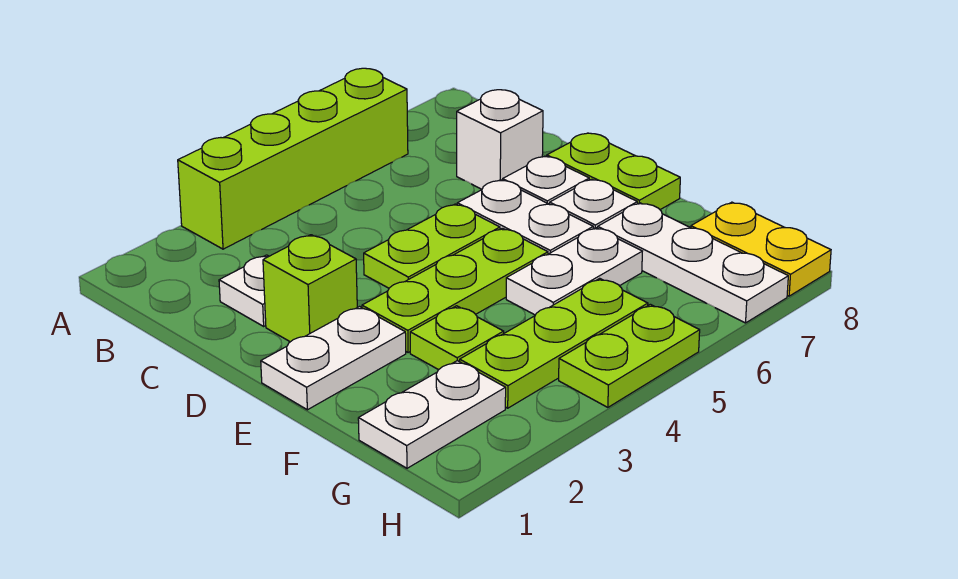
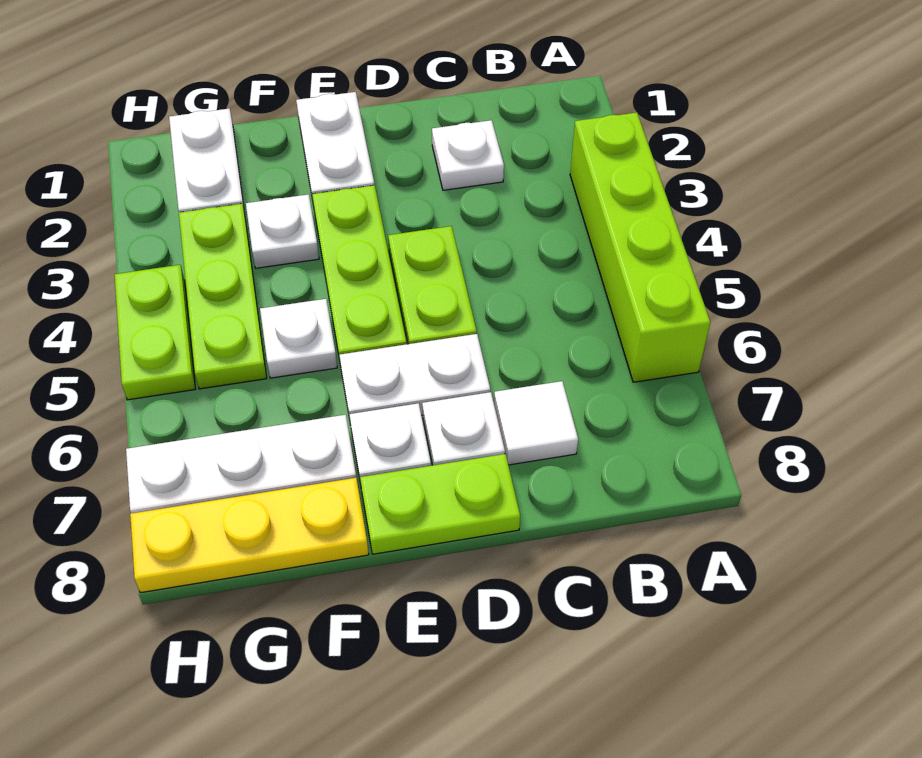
white 1x1 brick [457,90,543,189] -> white 1x1 tile [494,381,578,465]
lime 1x1 brick [263,235,357,342] -> none
lime 1x1 plate [410,306,504,370] -> white 1x1 plate [246,194,319,268]
white 1x2 plate [506,228,642,315] -> white 1x1 plate [260,299,337,378]
yellow 1x2 plate [691,202,831,296] -> yellow 1x3 plate [130,478,369,593]

